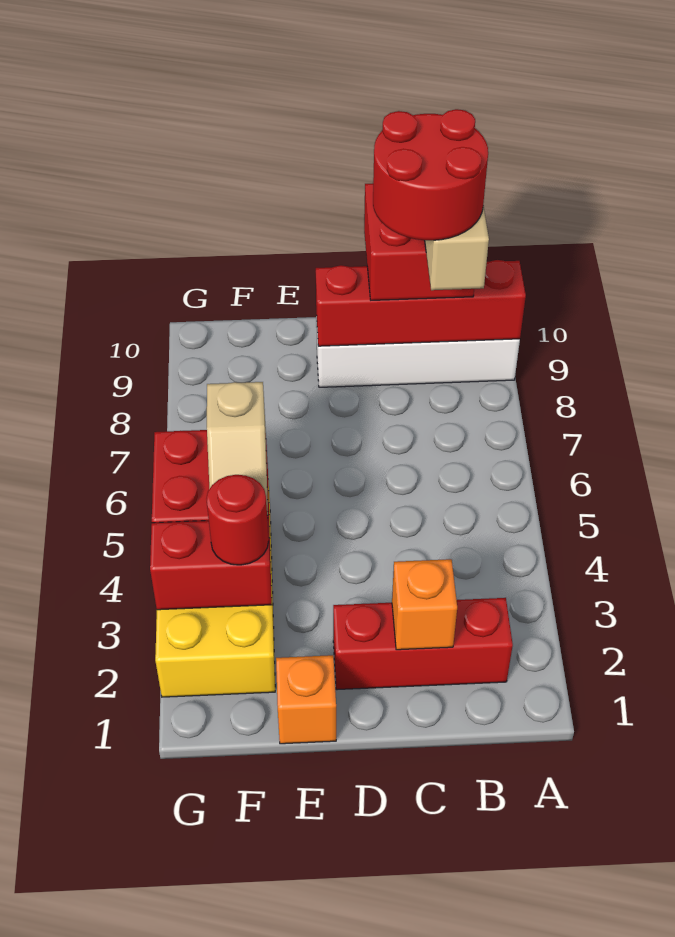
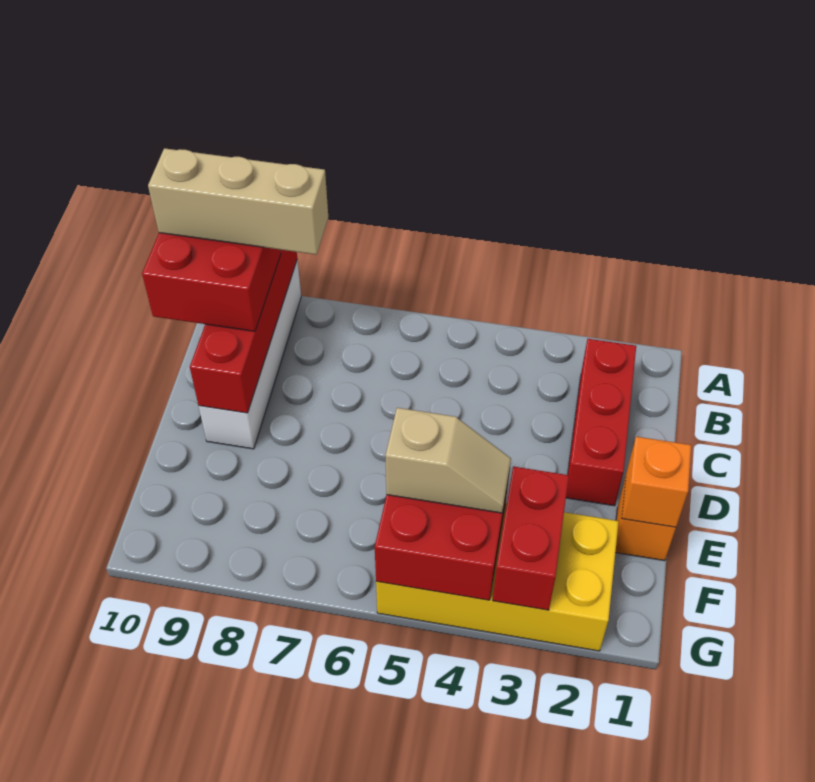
red 2x2 round brick [373,109,488,240] -> none
orange 1x1 brick [392,559,457,650] -> orange 1x1 brick moved to [622,437,691,527]
red 1x1 round brick [207,475,269,565] -> none

